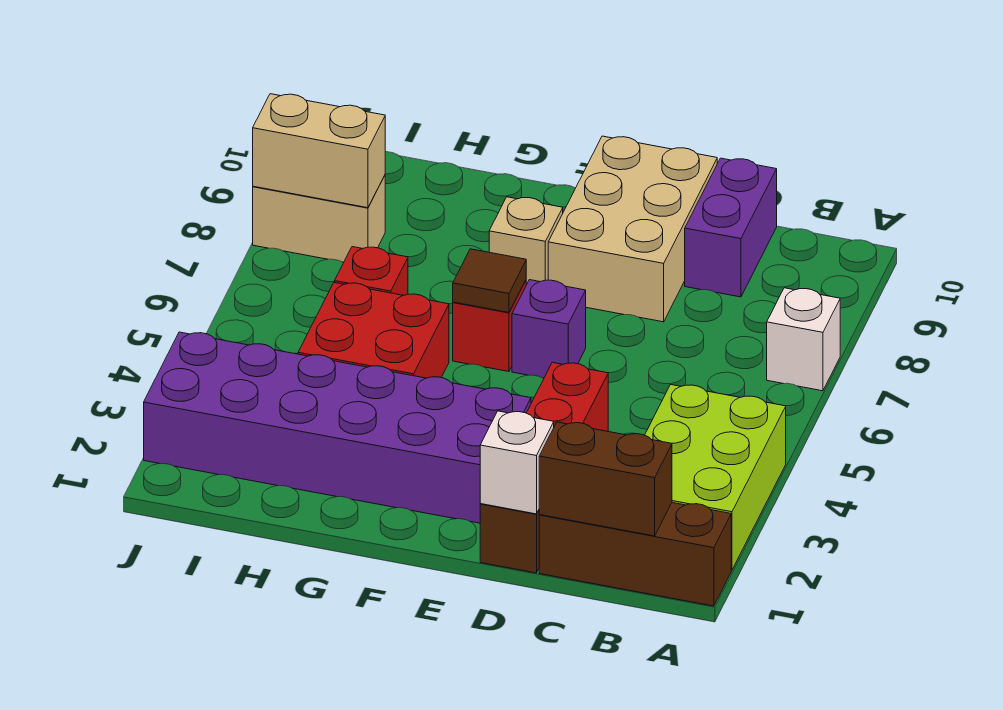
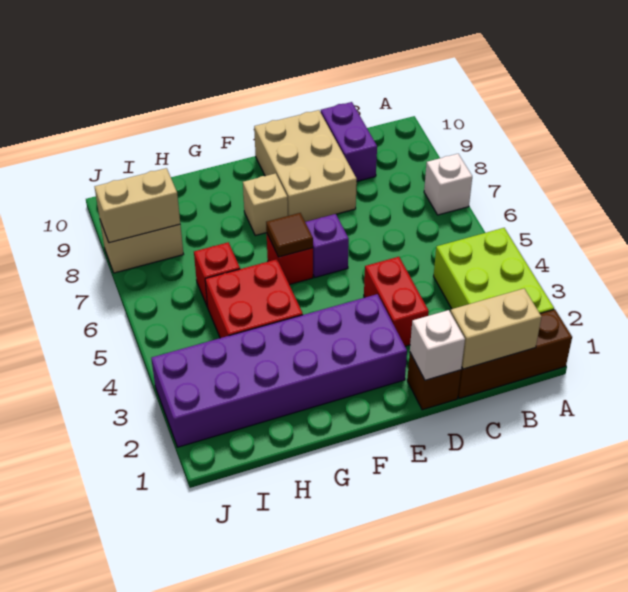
brown 1x2 brick [539,422,672,536] -> tan 1x2 brick [450,289,541,369]

